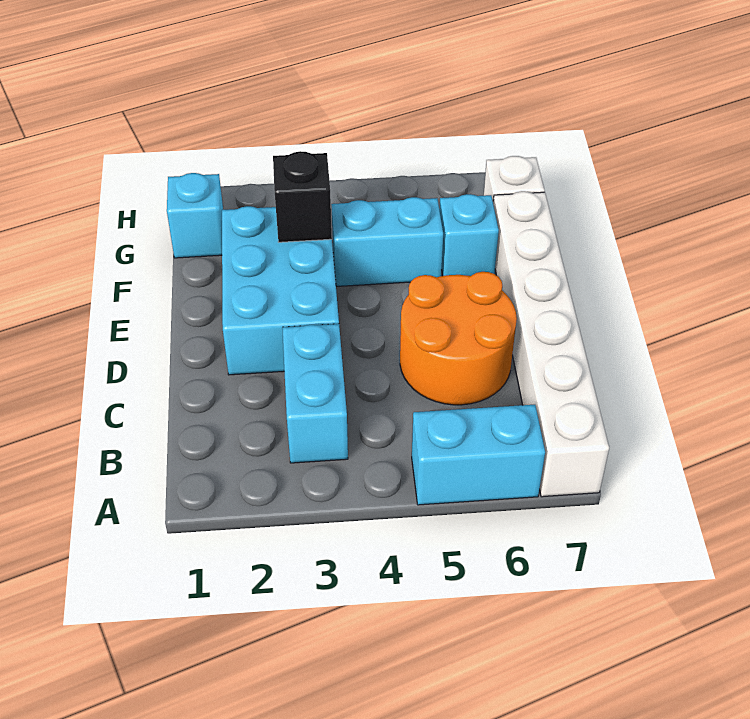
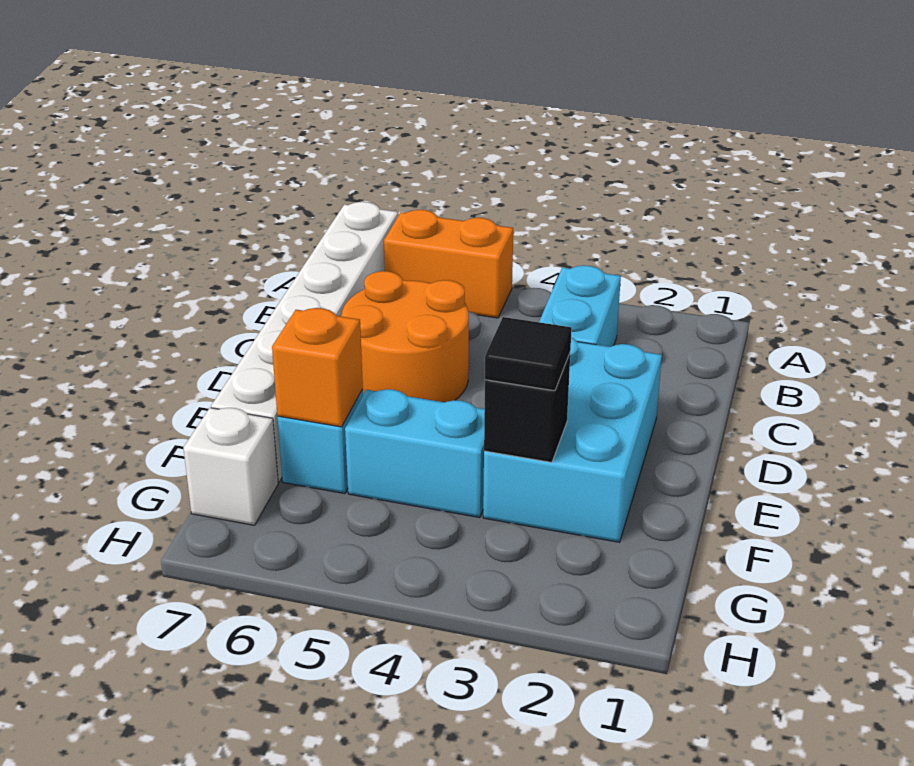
cyan 1x2 brick [412,405,545,505] -> orange 1x2 brick [384,210,513,318]
none -> black 1x1 tile [485,317,572,391]
none -> orange 1x1 brick [272,308,363,427]
cyan 1x1 brick [167,173,223,258] -> none

